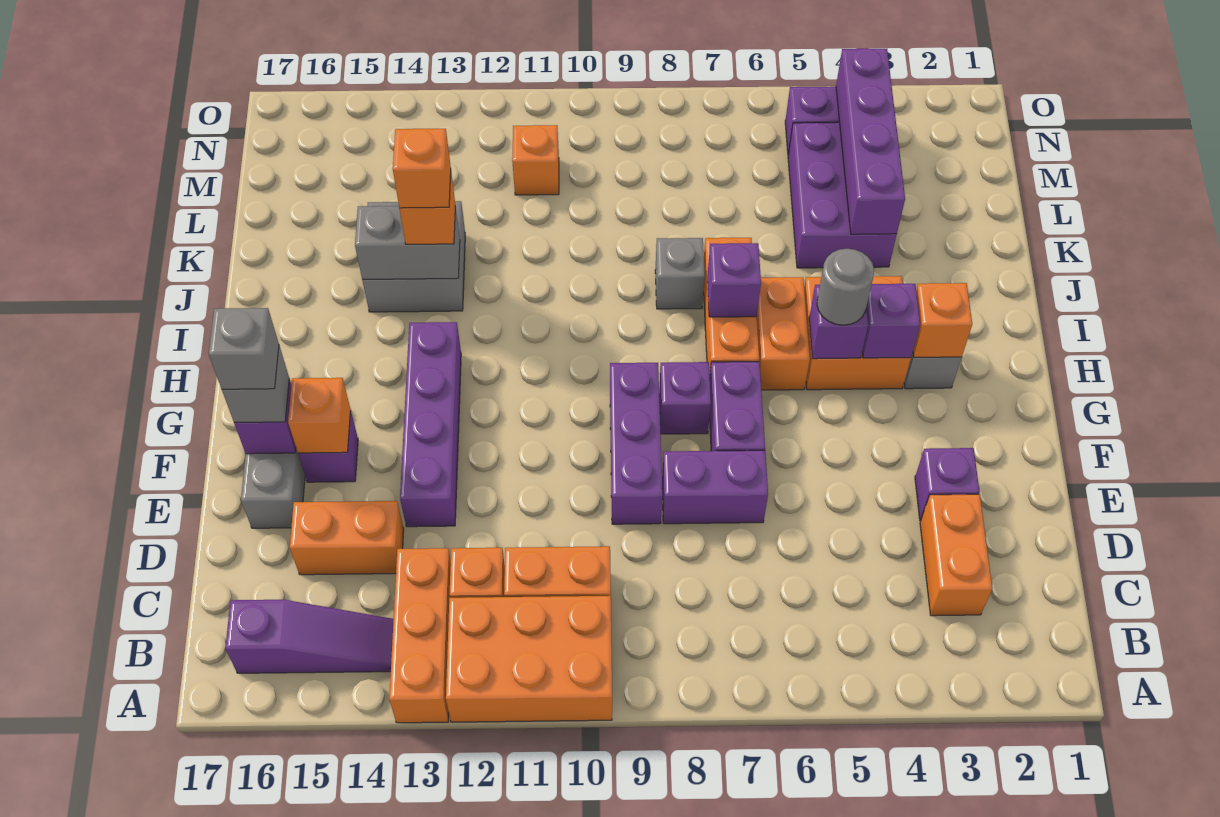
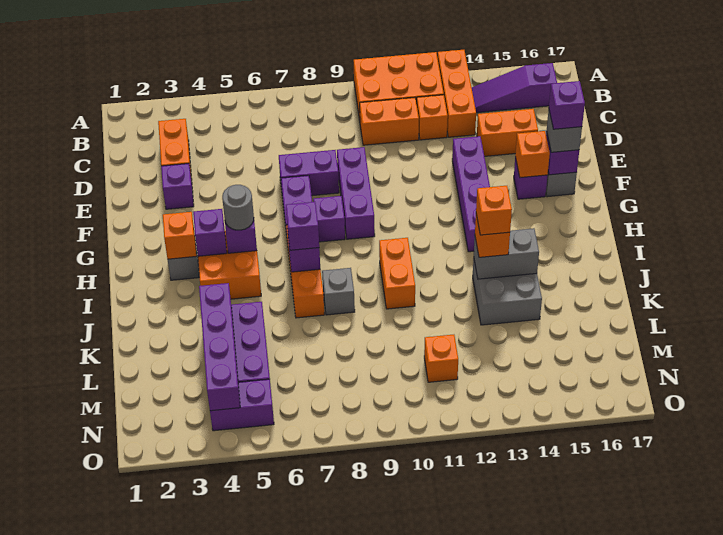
grey 1x1 brick [209,308,279,389] -> purple 1x1 brick [549,81,585,129]
orange 1x2 brick [757,277,810,390] -> orange 1x2 brick moved to [379,238,415,309]
none -> purple 1x1 brick [286,202,319,250]

